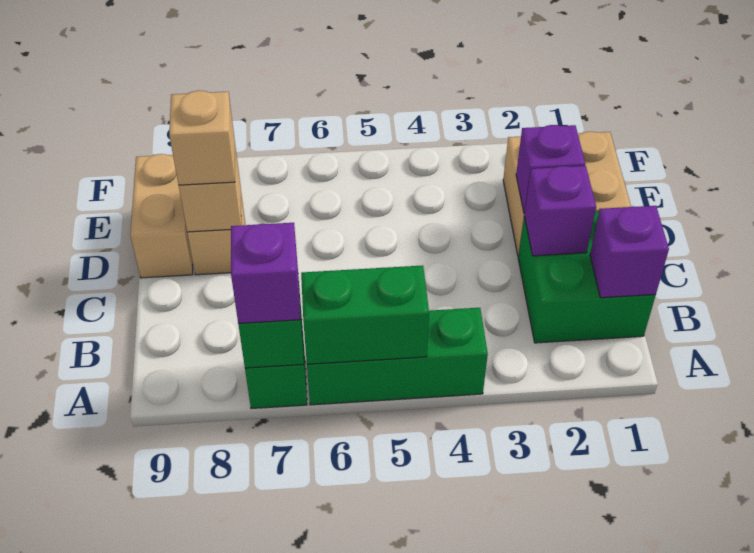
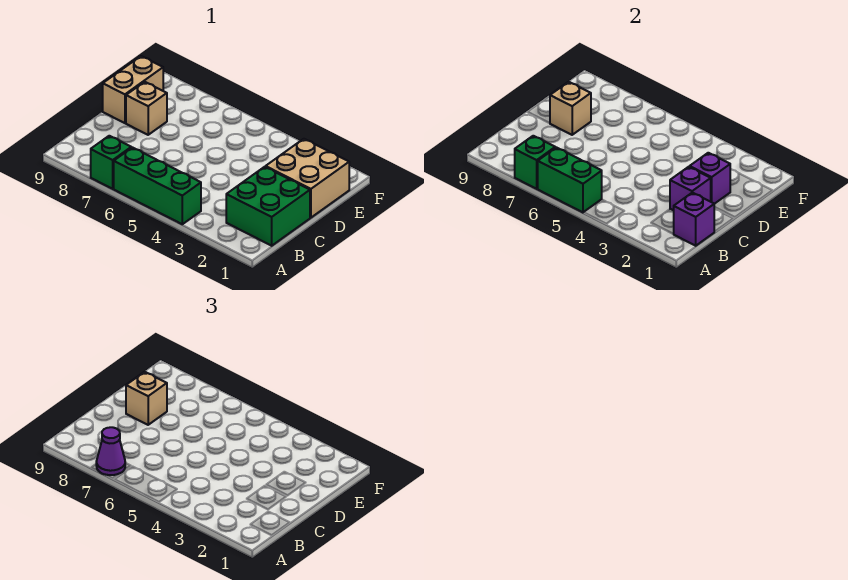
purple 1x1 brick [231,223,300,323] -> purple 1x1 cone [96,427,125,475]

